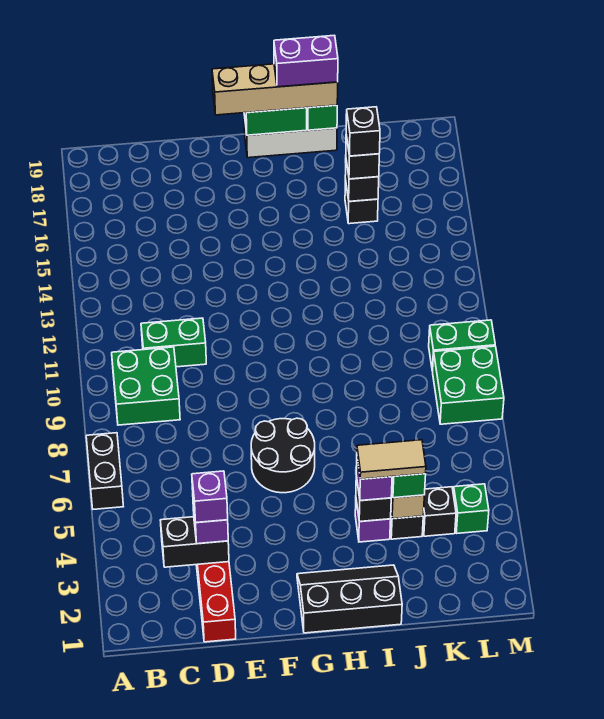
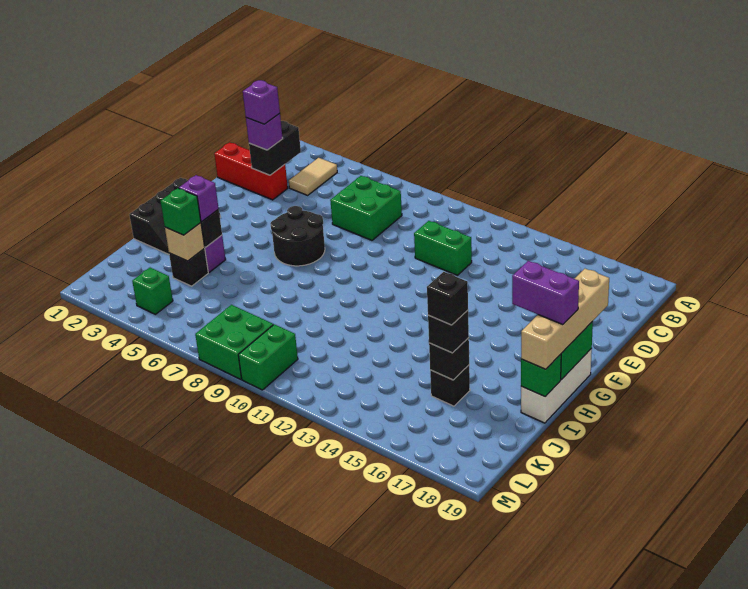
black 1x2 brick [86,433,123,509] -> none
green 2x2 brick [112,347,180,425] -> green 2x2 brick moved to [330,176,402,240]
green 1x2 brick [141,318,206,367] -> green 1x2 brick turned to [414,221,472,275]
purple 1x2 brick [274,35,338,87] -> purple 1x2 brick turned to [512,261,579,324]
tan 1x2 tile [357,440,426,479] -> tan 1x2 tile moved to [289,158,337,195]
black 1x1 brick [423,487,456,536] -> none

